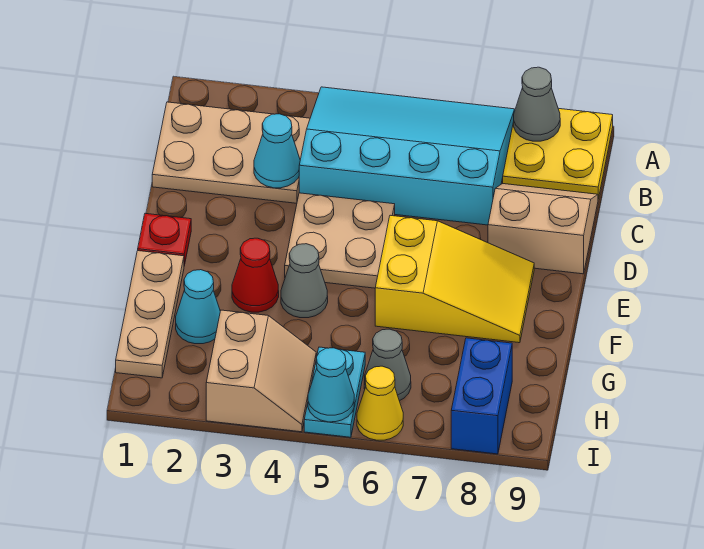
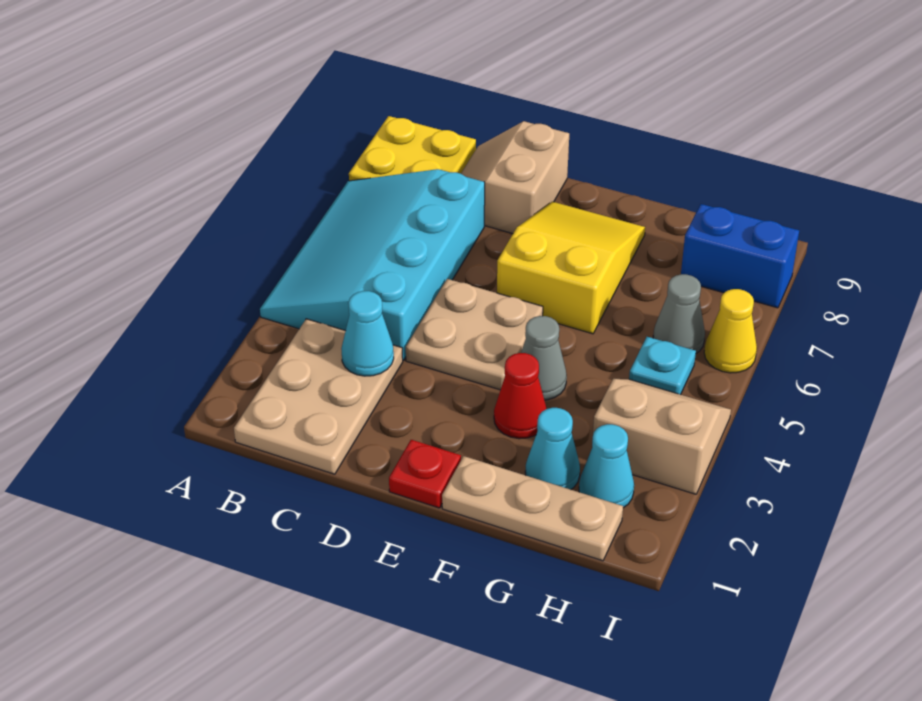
grey 1x1 cone [514,67,560,141] -> none
cyan 1x2 plate [304,347,365,437] -> cyan 1x1 plate [629,337,696,395]
cyan 1x1 cone [308,348,354,422] -> cyan 1x1 cone moved to [579,424,634,508]

